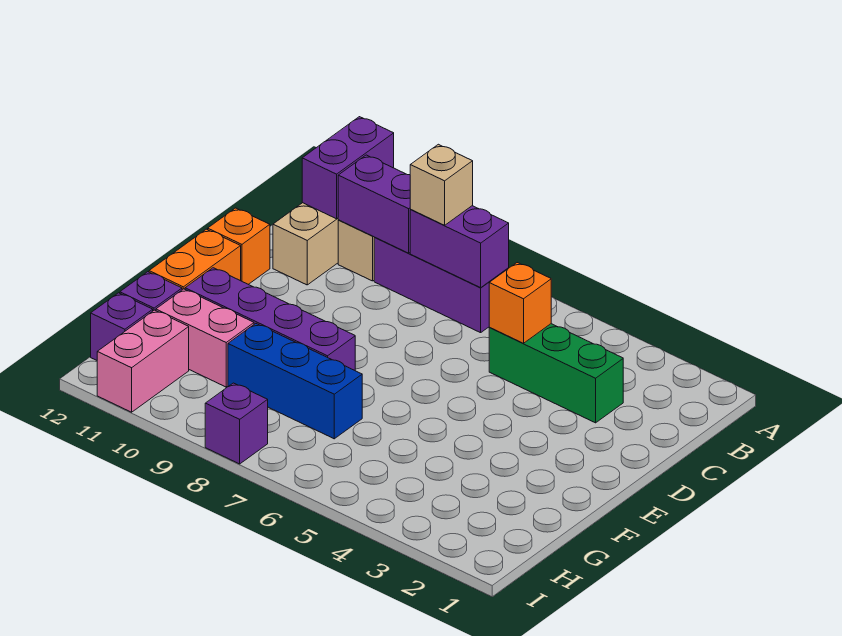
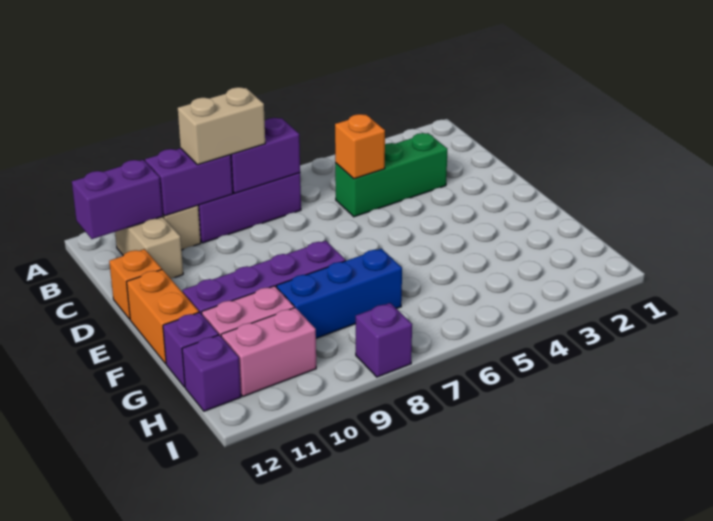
purple 1x2 brick [302,117,394,219] -> purple 1x2 brick turned to [72,160,163,239]
tan 1x1 brick [410,144,473,225] -> tan 1x2 brick [178,87,265,165]
pink 1x2 brick [97,310,189,412] -> pink 1x2 brick turned to [221,308,316,396]

